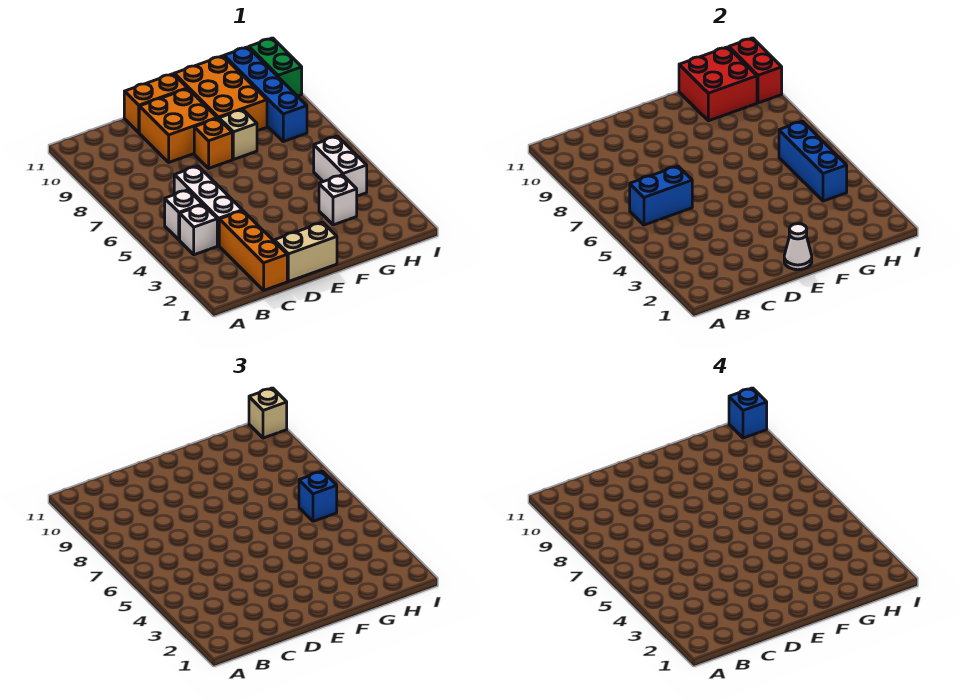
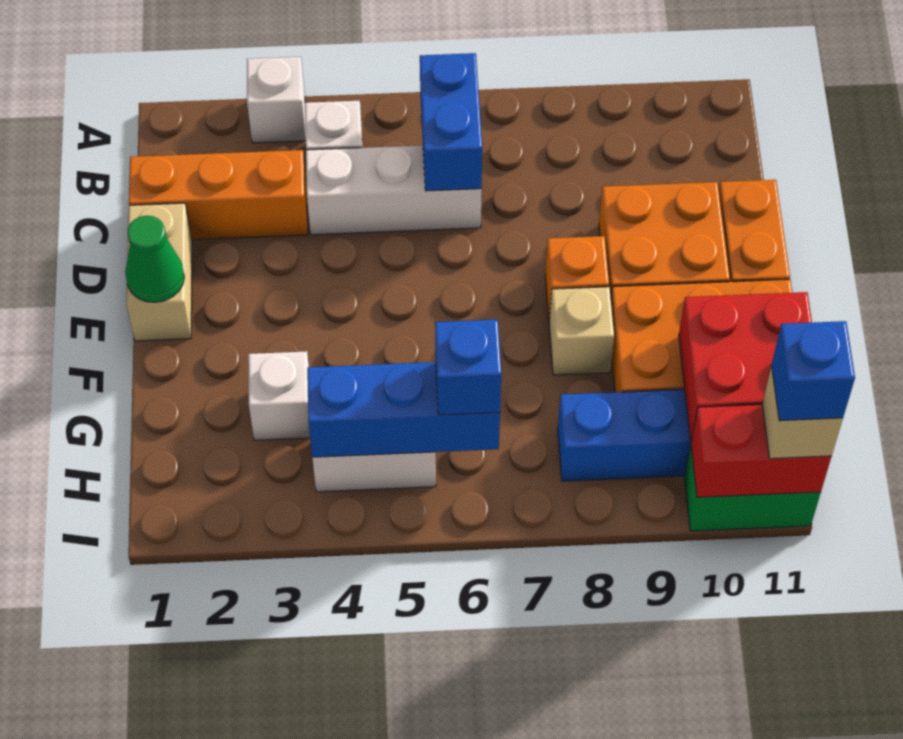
white 1x1 brick [165,190,202,240] -> white 1x1 brick moved to [247,57,306,143]
white 1x1 cone [784,224,812,270] -> green 1x1 cone [125,216,184,302]

